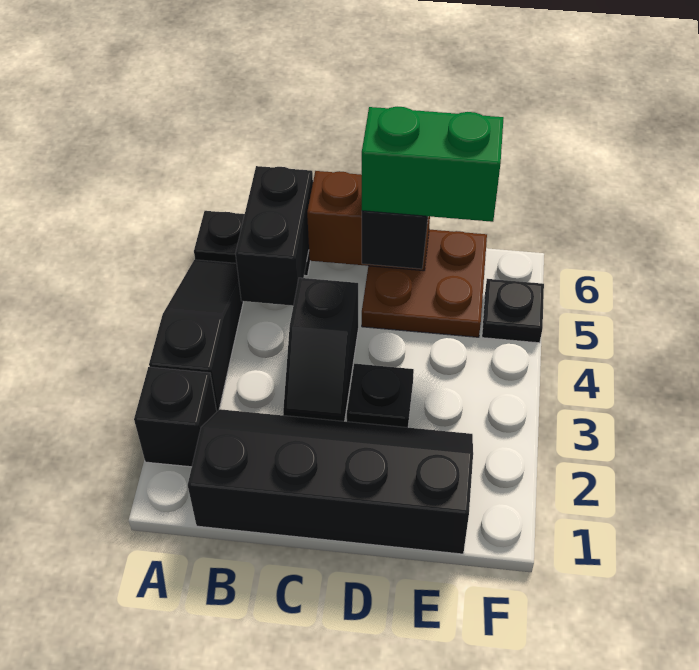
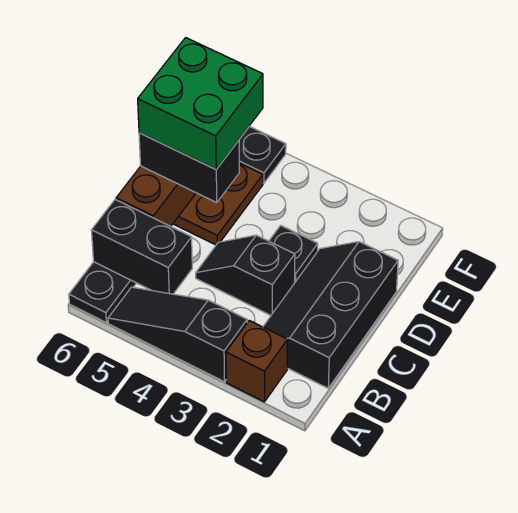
black 1x1 brick [134,367,217,467] -> brown 1x1 brick [226,320,288,402]
black 2x4 slope [188,409,473,554] -> black 2x3 slope [263,242,398,388]
black 1x2 slope [283,278,358,421] -> black 1x2 slope turned to [196,235,295,315]
green 1x2 brick [362,107,504,222] -> green 2x2 brick [138,38,263,169]

